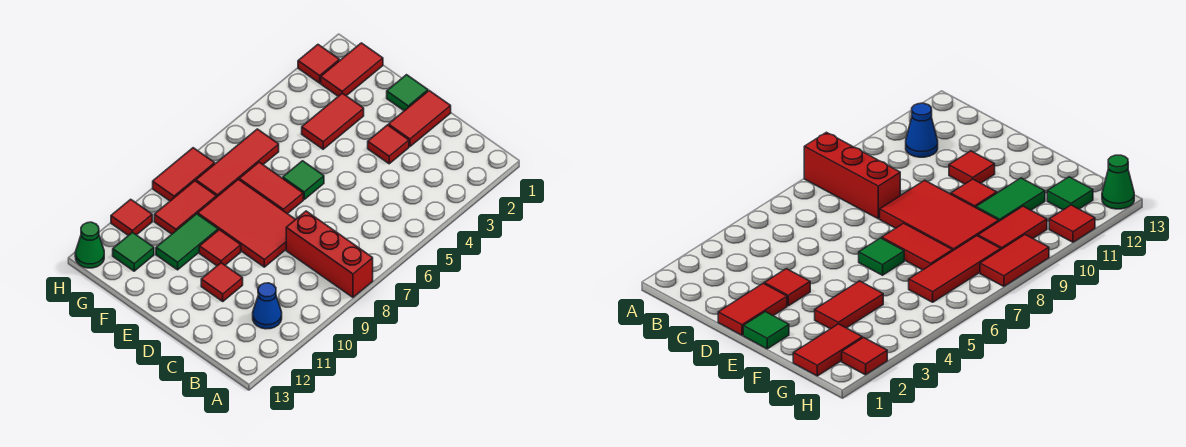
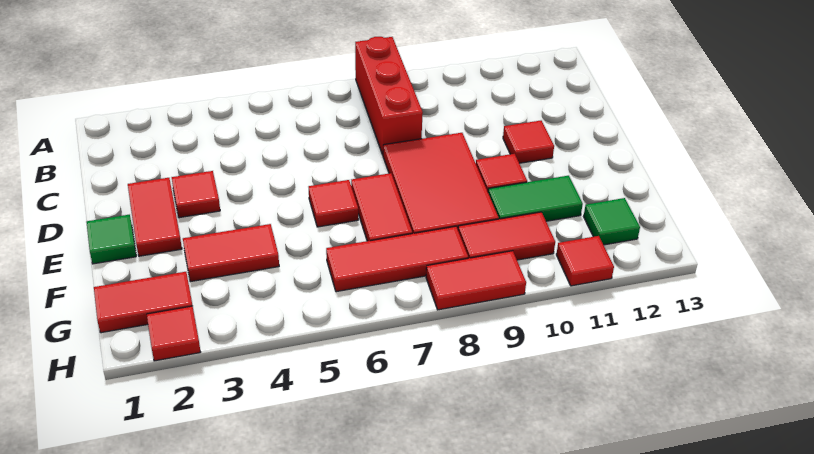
blue 1x1 cone [253,283,282,329] -> none
red 1x2 tile [389,91,451,146] -> red 1x2 tile turned to [128,178,182,256]
green 1x1 tile [283,161,324,199] -> red 1x1 tile [309,180,358,227]
green 1x1 cone [75,222,104,268] -> none

